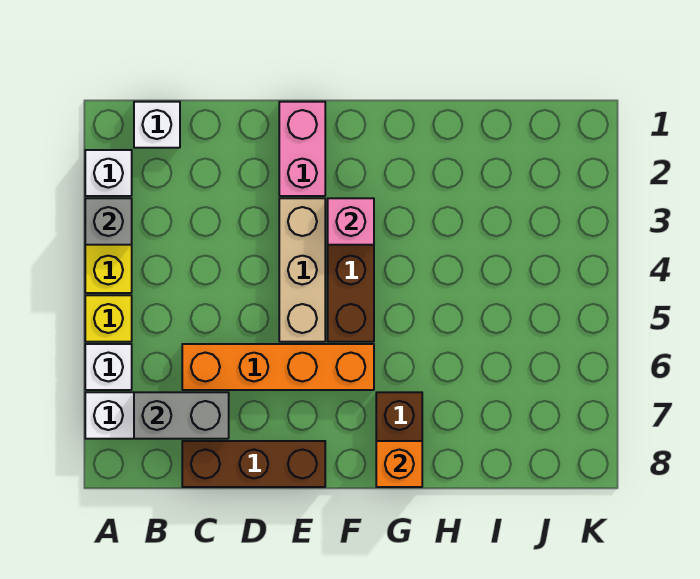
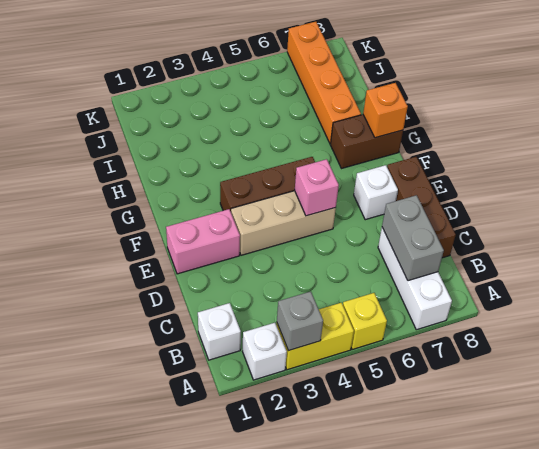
white 1x1 brick [85,344,132,390] -> white 1x1 brick moved to [354,165,398,220]
orange 1x4 brick [182,344,374,390] -> orange 1x4 brick moved to [287,22,361,144]
pink 1x1 brick [328,198,374,245] -> pink 1x1 brick moved to [295,159,339,216]

